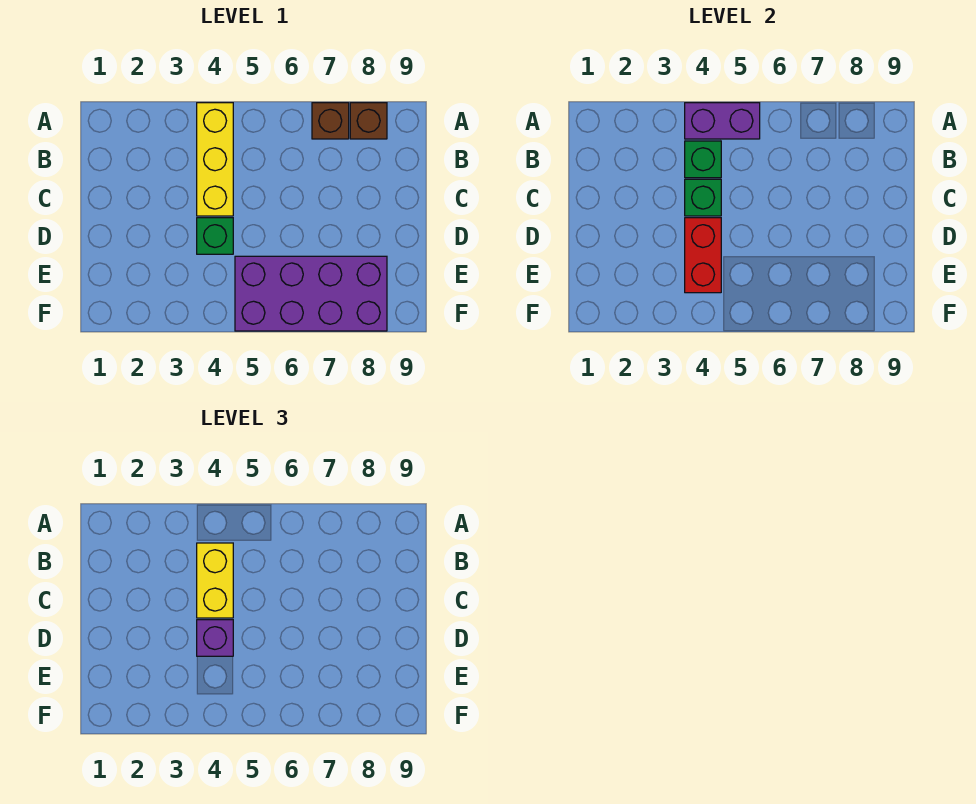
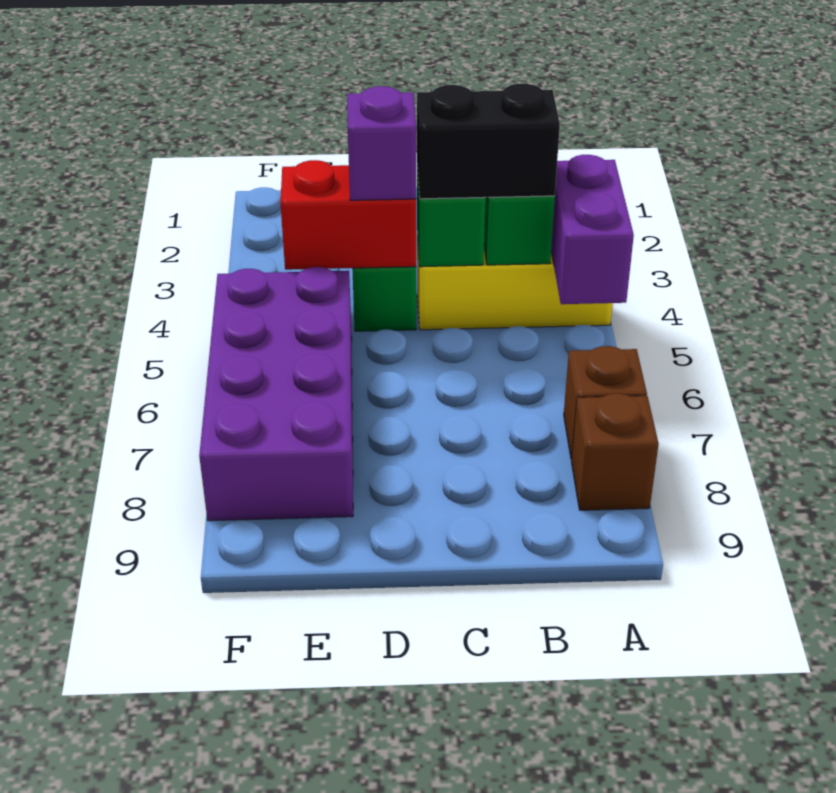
yellow 1x2 brick [197,543,233,618] -> black 1x2 brick [417,84,560,199]

